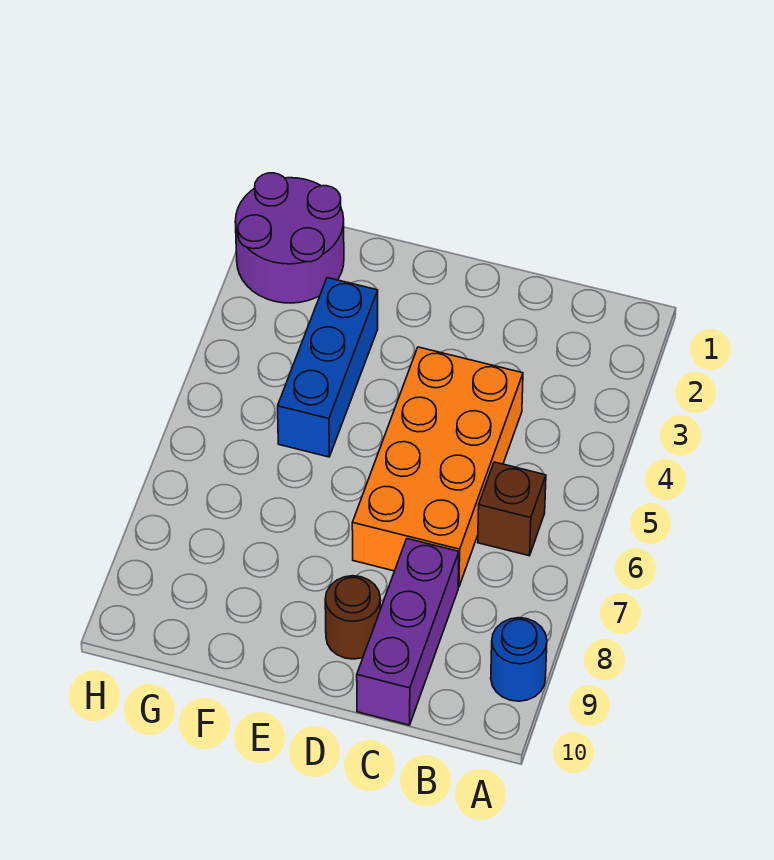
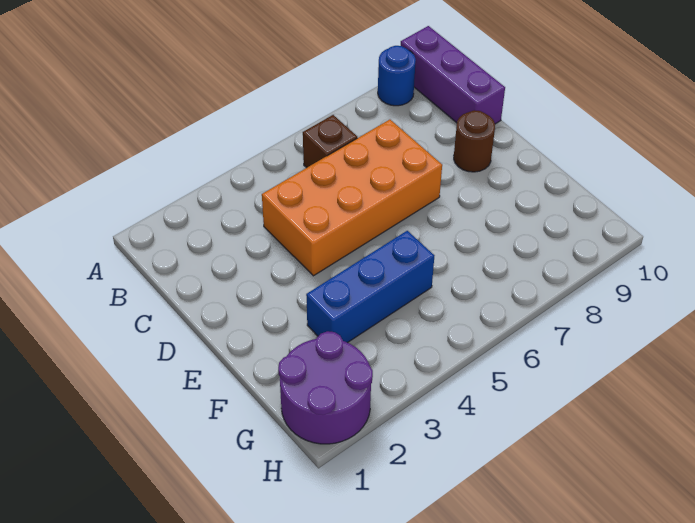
purple 1x3 brick [357,539,459,725] -> purple 1x3 brick turned to [401,26,505,124]

